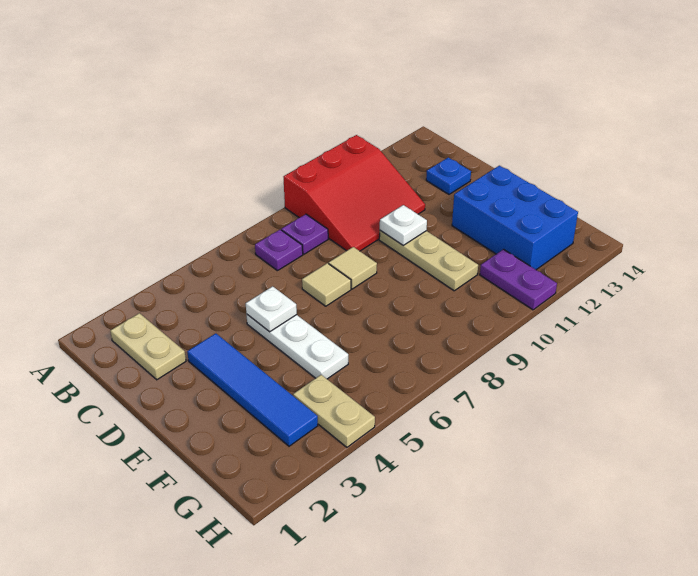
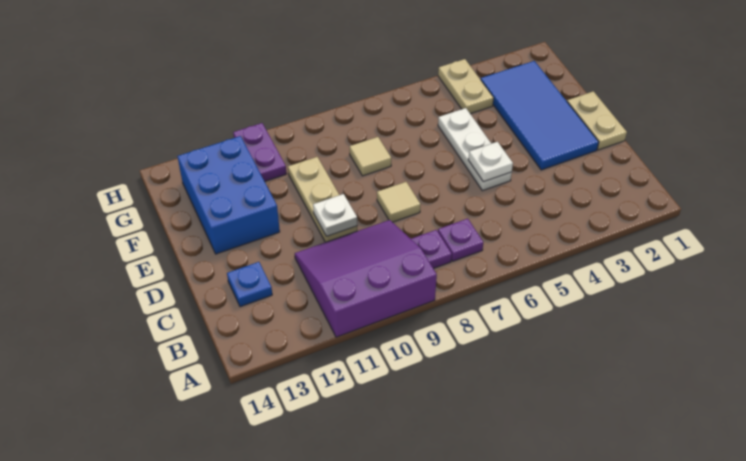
red 3x3 slope [284,135,425,251] -> purple 3x3 slope [295,220,437,337]
tan 1x2 plate [110,313,186,380] -> tan 1x2 plate moved to [567,91,627,150]
blue 1x4 tile [187,333,318,446] -> blue 2x4 tile [481,61,599,170]
tan 1x1 tile [302,263,351,306] -> tan 1x1 tile moved to [350,137,391,176]

